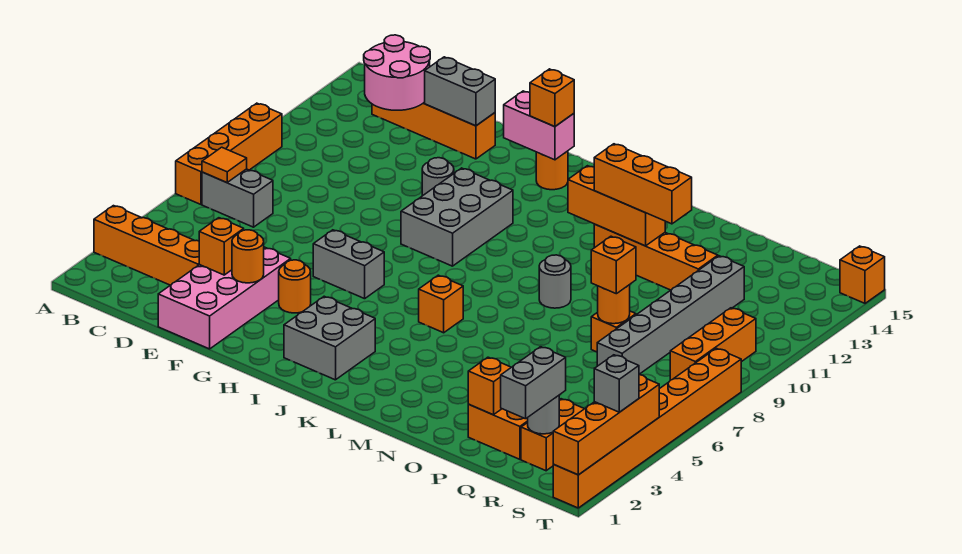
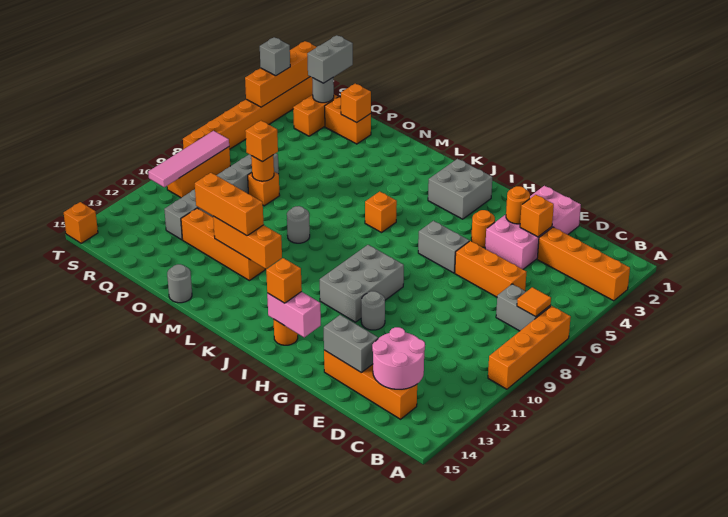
none -> orange 1x3 brick [455,241,526,297]
none -> grey 1x1 round brick [167,264,192,303]
none -> pink 1x4 tile [148,131,229,187]

